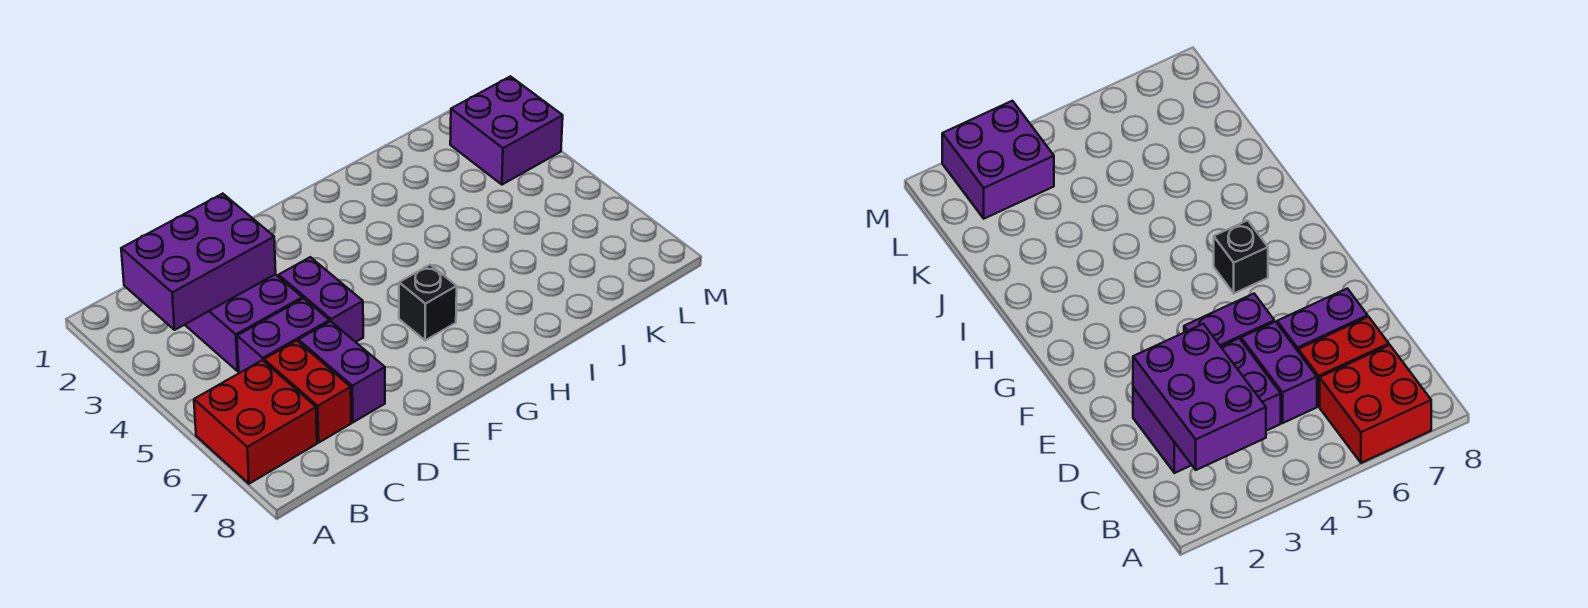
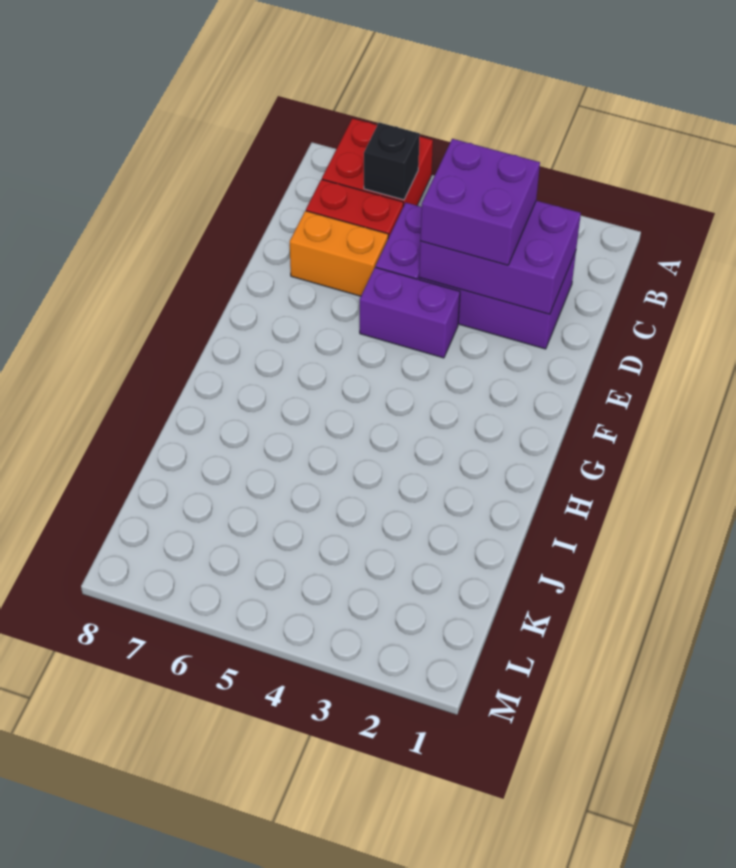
purple 2x3 brick [121,194,276,330] -> purple 2x3 brick turned to [419,201,581,314]
purple 1x2 brick [298,321,385,422] -> orange 1x2 brick [290,211,388,296]
black 1x1 brick [399,265,457,340] -> black 1x1 brick moved to [364,123,420,200]
purple 2x2 brick [450,76,563,185] -> purple 2x2 brick moved to [420,139,540,265]

